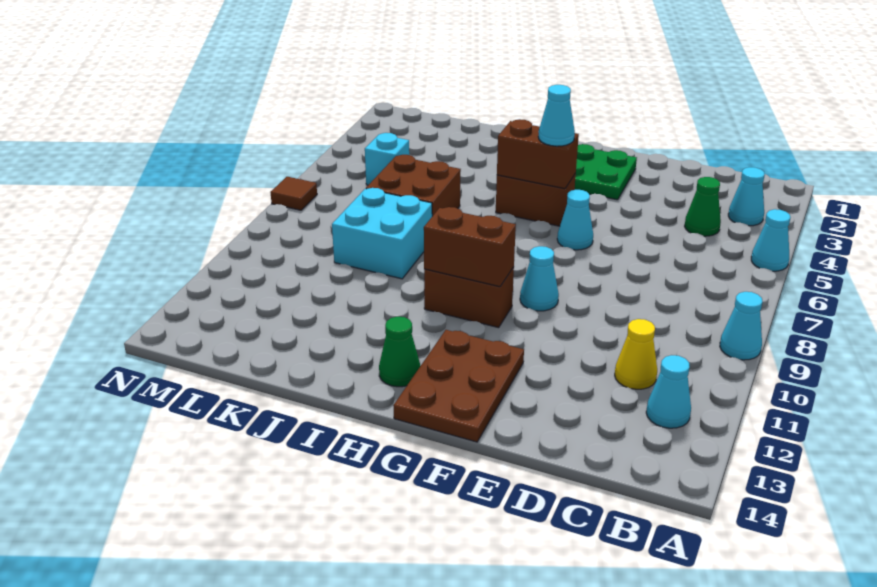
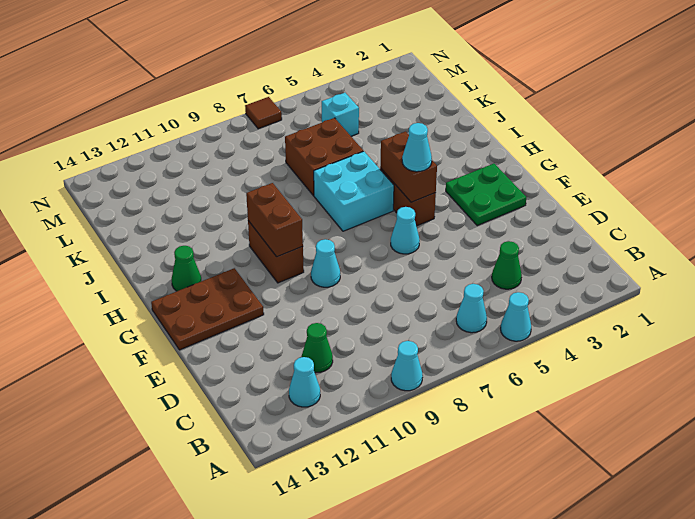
cyan 1x1 cone [728,167,765,226] -> cyan 1x1 cone moved to [456,284,487,333]
yellow 1x1 cone [615,319,657,389] -> green 1x1 cone [302,323,333,373]
cyan 2x2 brick [332,188,432,279] -> cyan 2x2 brick moved to [314,151,394,231]

